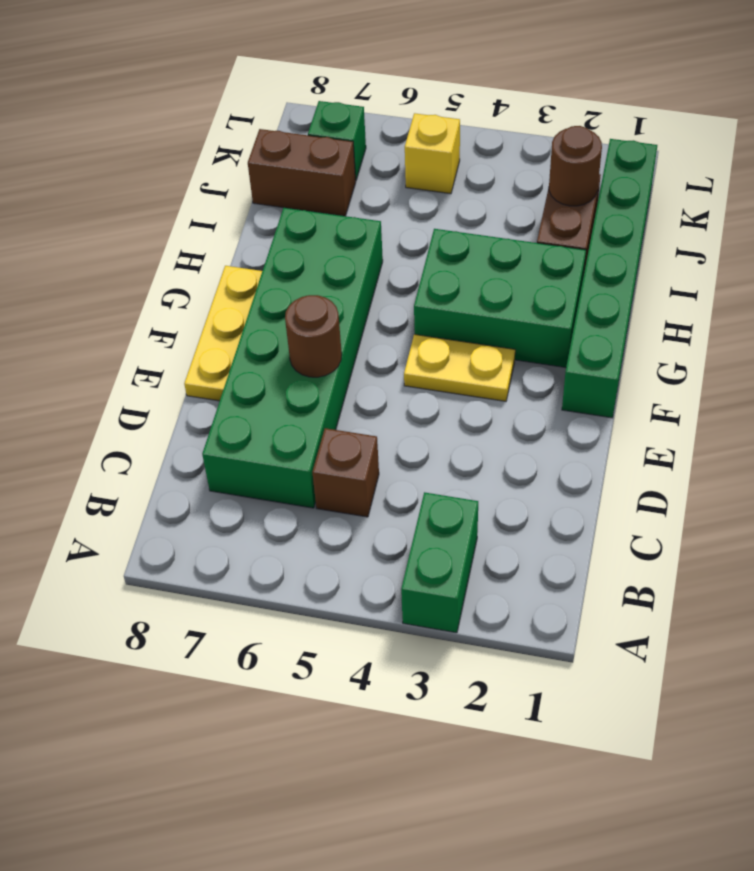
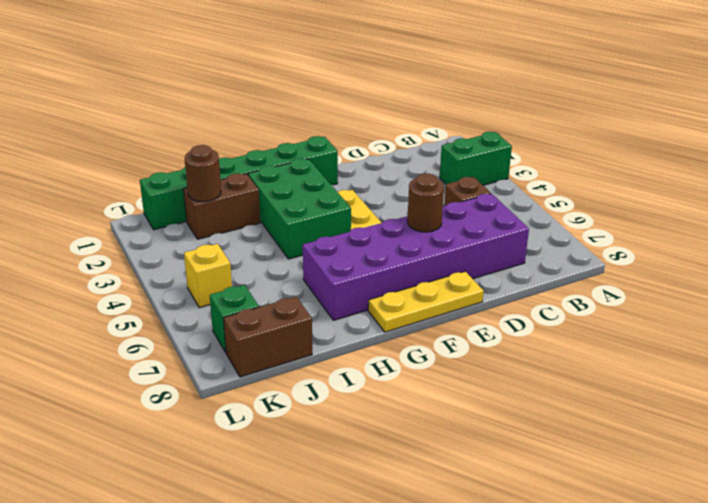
green 2x6 brick [202,208,383,508] -> purple 2x6 brick [303,194,529,320]
brown 1x2 brick [248,129,356,216] -> brown 1x2 brick turned to [224,297,312,377]

